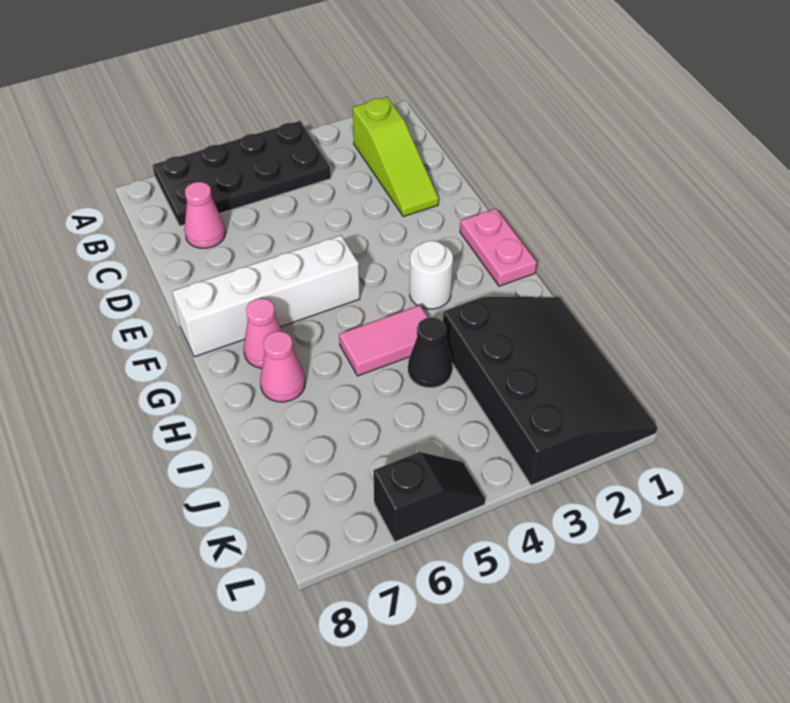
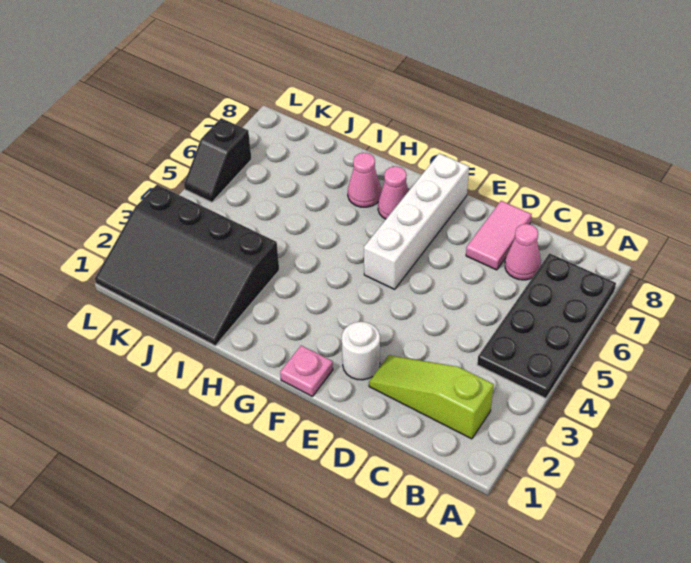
pink 1x2 plate [460,208,537,286] -> pink 1x1 plate [280,346,333,396]
white 1x1 round brick [410,241,453,309] -> white 1x1 round brick moved to [342,322,380,380]
pink 1x2 tile [339,305,428,376] -> pink 1x2 tile moved to [466,201,532,270]
black 1x1 cone [408,317,452,388] -> none

